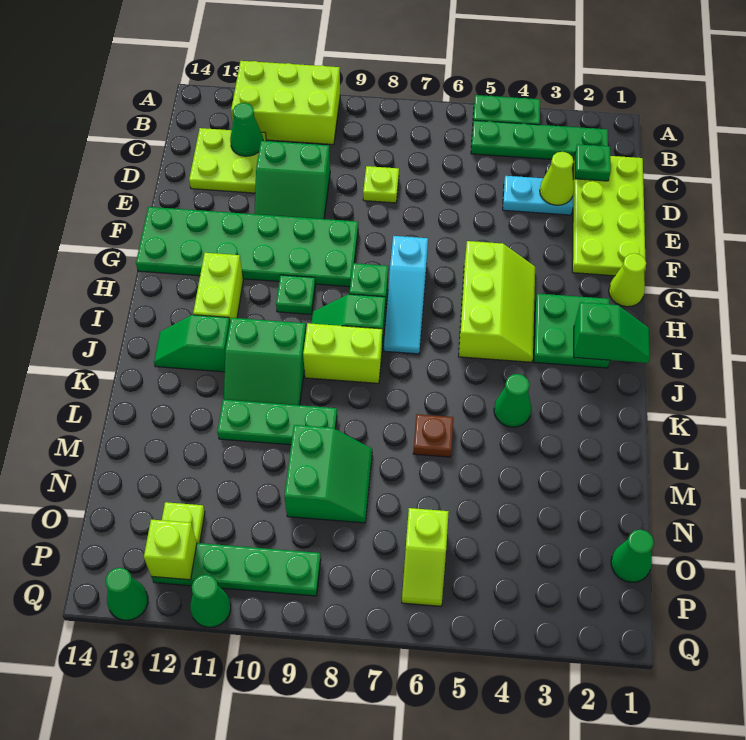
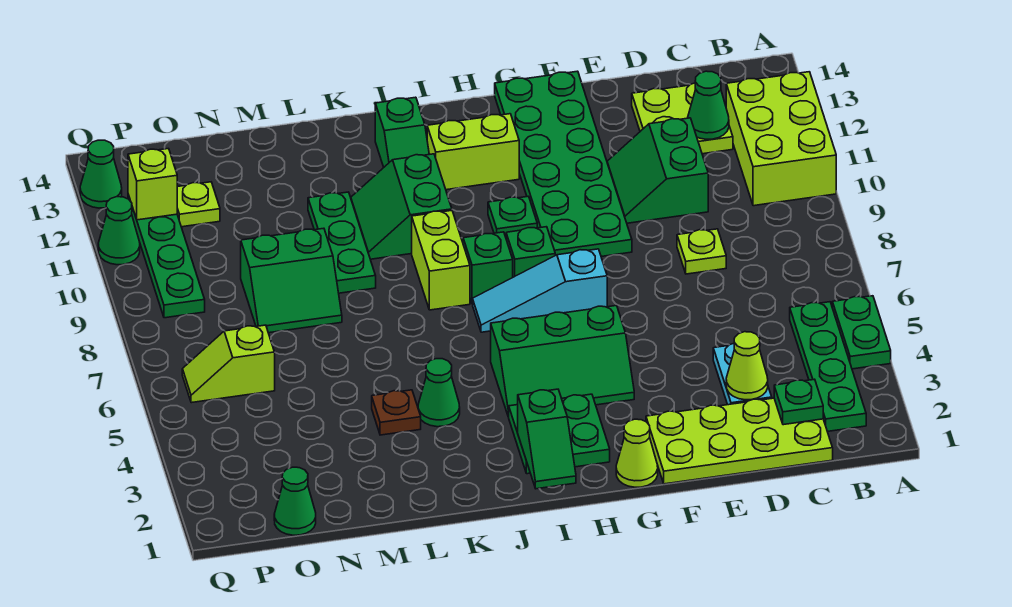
lime 2x3 slope [459,241,535,362] -> green 2x3 slope [491,306,634,417]
green 1x2 slope [154,315,230,372] -> green 1x2 slope turned to [375,97,429,167]
brown 1x1 plate [413,414,453,457] -> brown 1x1 plate moved to [372,390,421,435]

